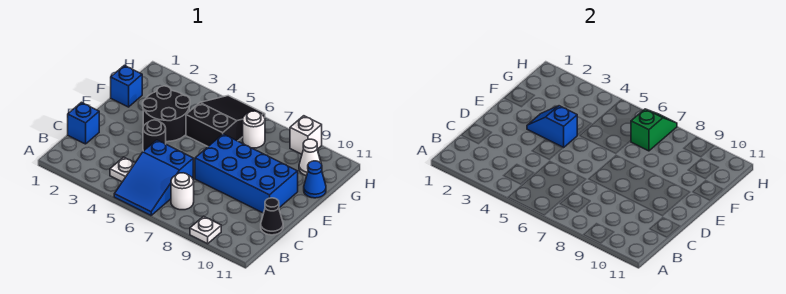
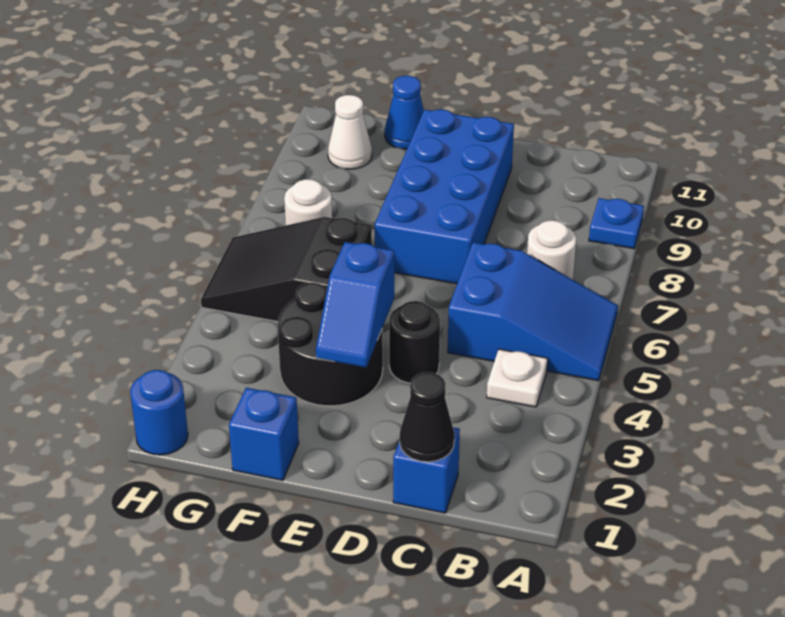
white 1x1 plate [190,216,221,244] -> blue 1x1 plate [589,198,644,249]
black 1x1 cone [261,198,283,235] -> black 1x1 cone moved to [400,372,454,462]
green 1x2 slope [631,109,677,151] -> none
none -> blue 1x1 round brick [130,370,188,455]
white 1x1 brick [290,116,322,154] -> none

